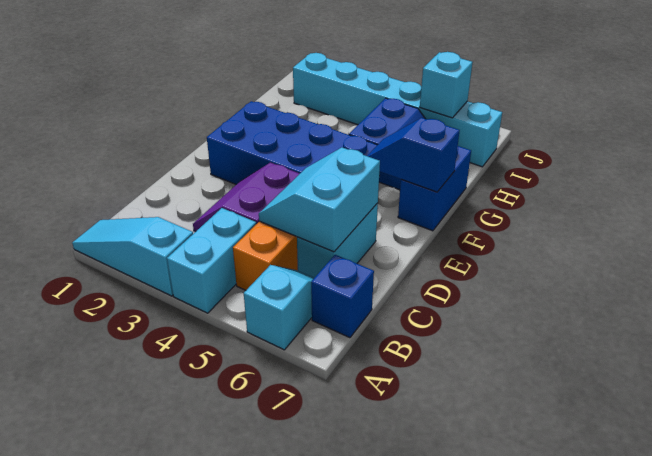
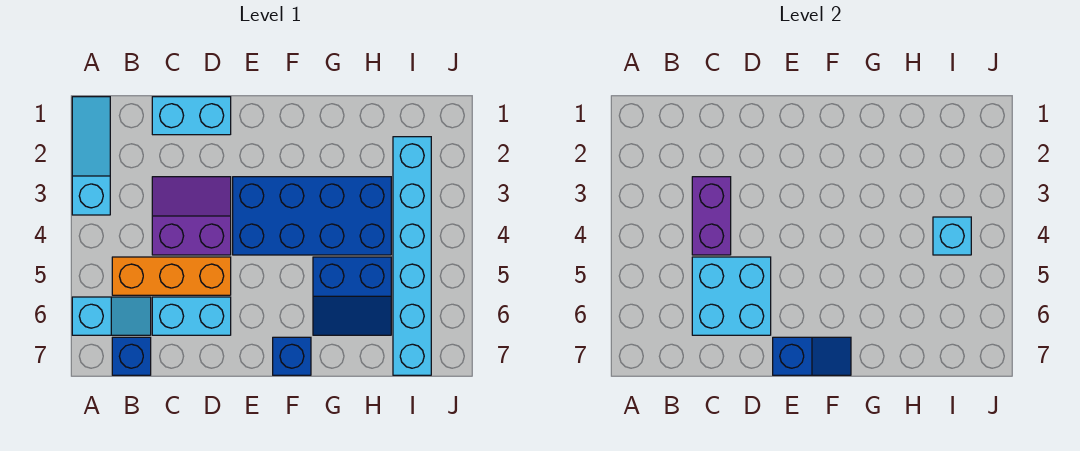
cyan 1x2 brick [167,208,256,313] -> cyan 1x2 brick moved to [152,97,231,135]
none -> purple 1x2 brick [692,177,731,255]
cyan 2x2 slope [259,148,380,252] -> cyan 2x2 brick [692,257,771,335]
blue 2x4 brick [207,101,380,184] -> blue 2x4 brick turned to [233,177,391,255]
blue 1x2 slope [367,118,460,192] -> blue 1x2 slope turned to [773,337,851,375]
blue 1x2 brick [398,146,471,231] -> blue 1x1 brick [273,337,311,375]
cyan 1x1 brick [420,52,473,118] -> cyan 1x1 brick moved to [933,217,971,255]

